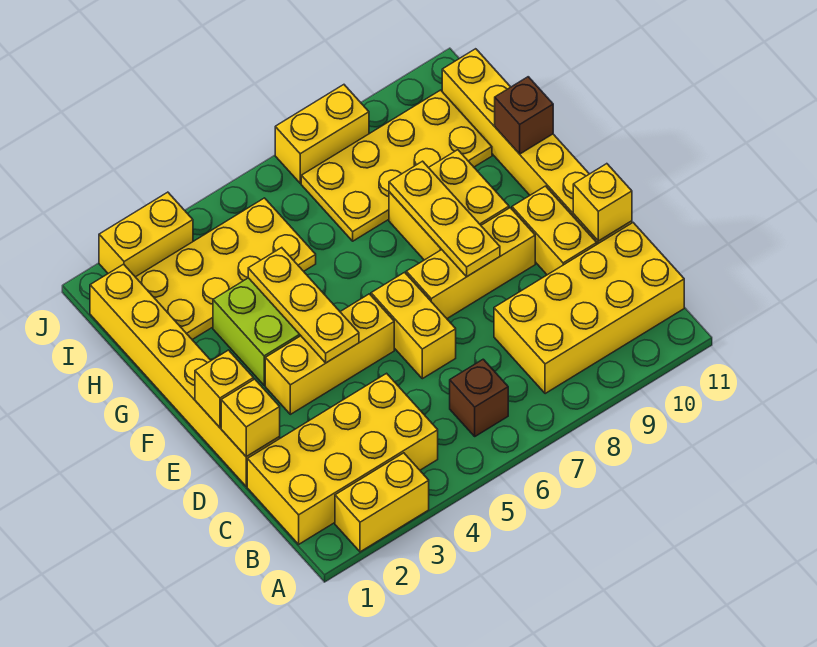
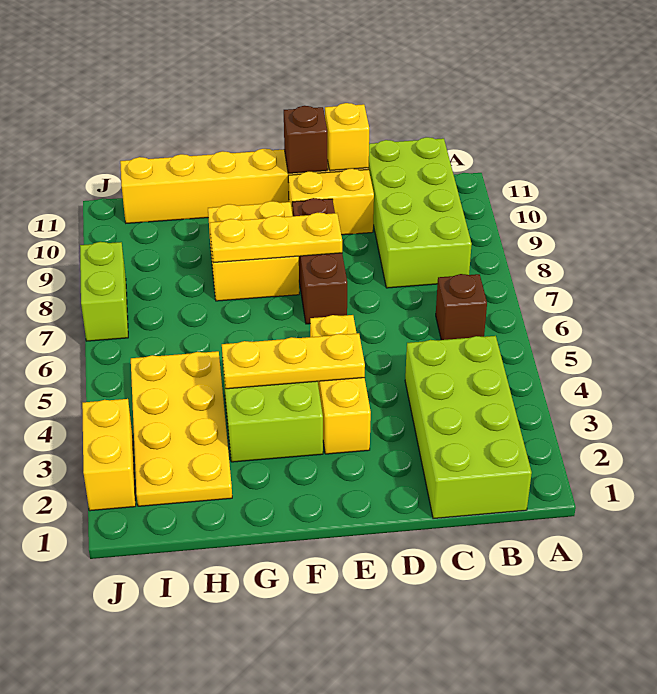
yellow 1x2 brick [335,453,429,552] -> none
yellow 2x4 brick [247,373,438,544] -> lime 2x4 brick [405,336,532,519]
yellow 2x4 brick [494,223,684,394] -> lime 2x4 brick [369,137,472,288]
yellow 1x6 brick [90,264,280,486] -> none
yellow 1x1 brick [221,379,280,457] -> none
yellow 1x2 brick [371,272,456,379] -> none
yellow 1x1 brick [195,350,254,428] -> none
yellow 1x3 brick [406,208,535,318] -> brown 1x3 brick [292,198,347,324]
brown 1x1 brick [495,77,553,154] -> brown 1x1 brick moved to [284,106,327,173]
yellow 2x4 plate [301,90,492,241] -> none
yellow 1x2 brick [275,85,369,183] -> lime 1x2 brick [80,242,128,341]

